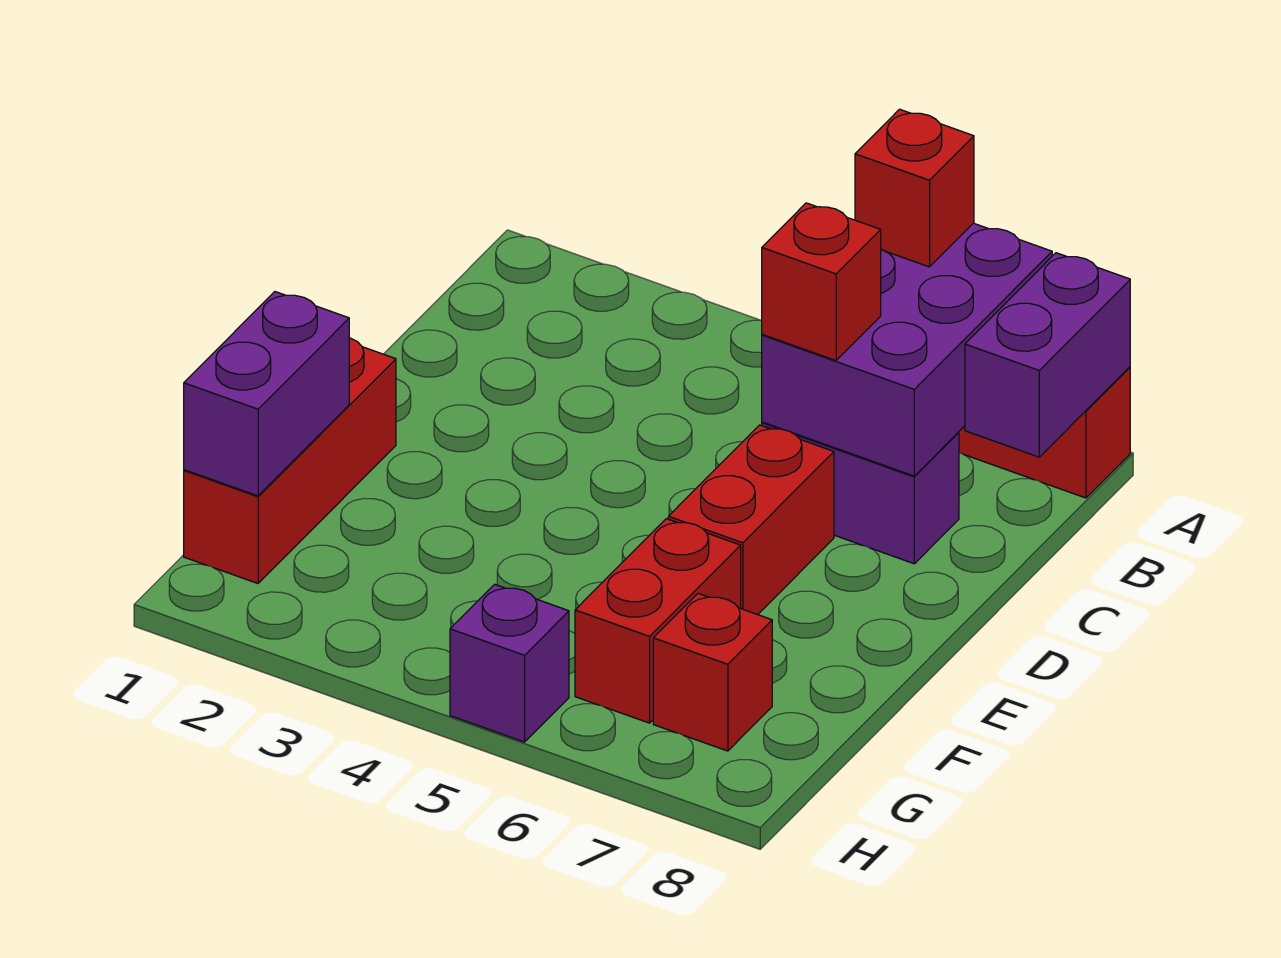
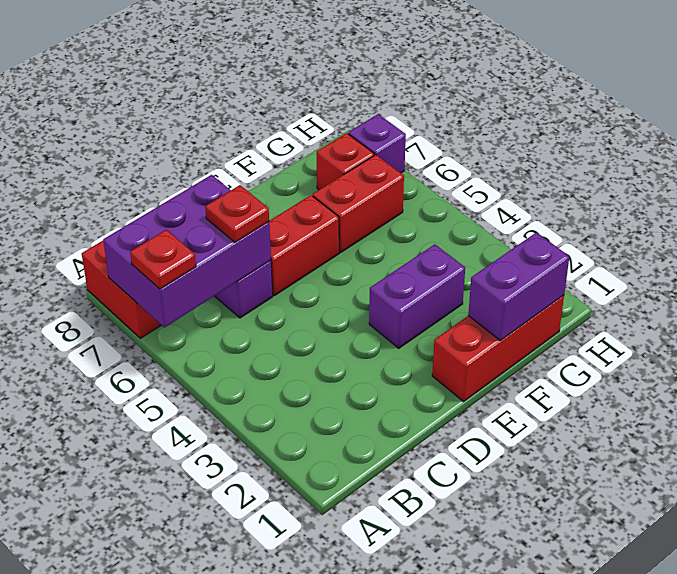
red 1x1 brick [855,109,974,267] -> red 1x1 plate [130,230,196,289]
purple 1x2 brick [965,253,1130,457] -> purple 1x2 brick moved to [369,244,465,348]
red 1x1 brick [762,203,881,360] -> red 1x1 plate [205,185,269,242]
purple 1x1 brick [450,584,569,742] -> purple 1x1 brick moved to [348,114,406,173]

